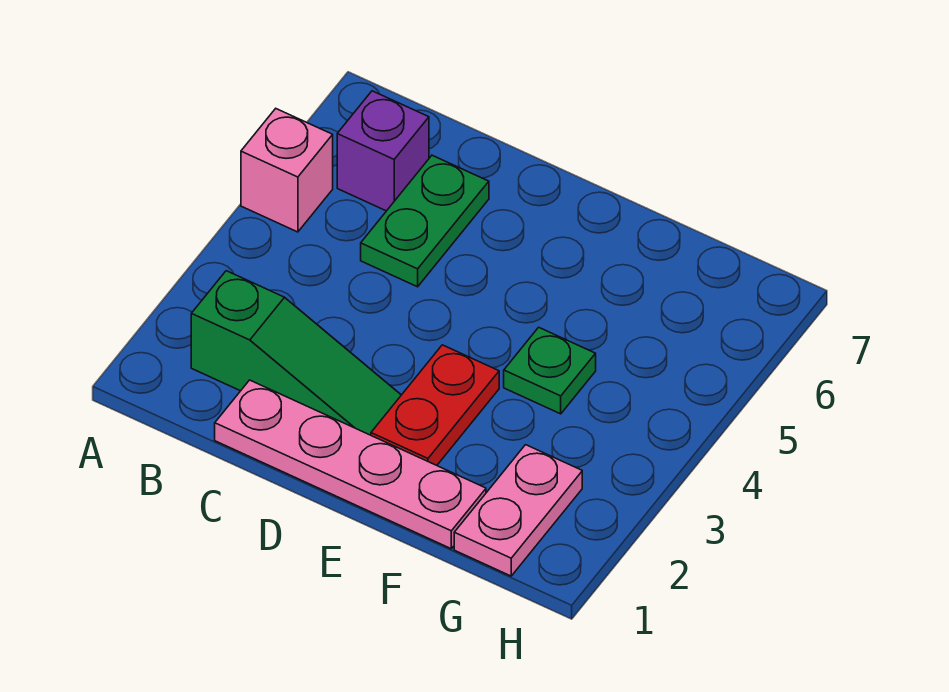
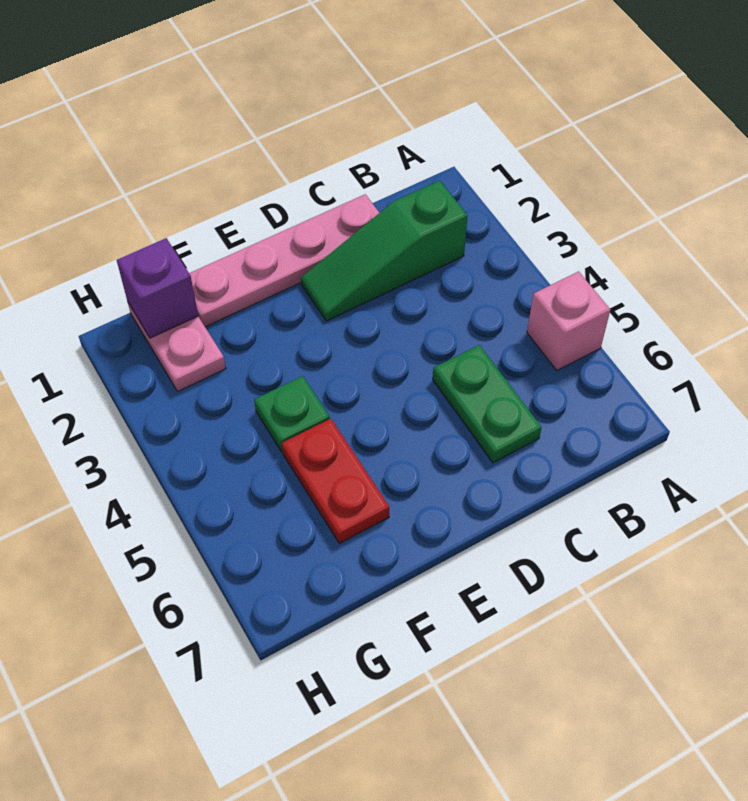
purple 1x1 brick [337,91,429,211] -> purple 1x1 brick moved to [117,238,198,338]
red 1x2 plate [371,345,499,465] -> red 1x2 plate moved to [282,419,389,543]

